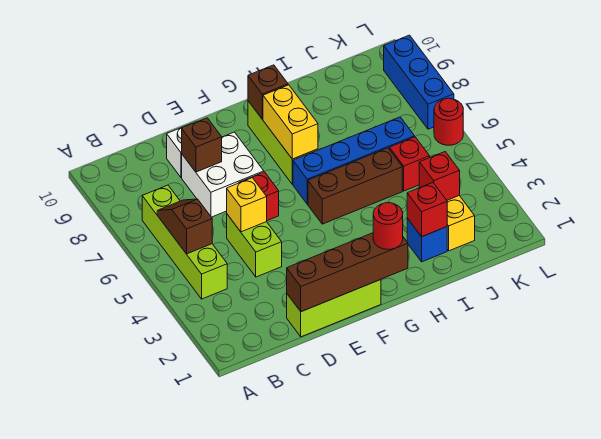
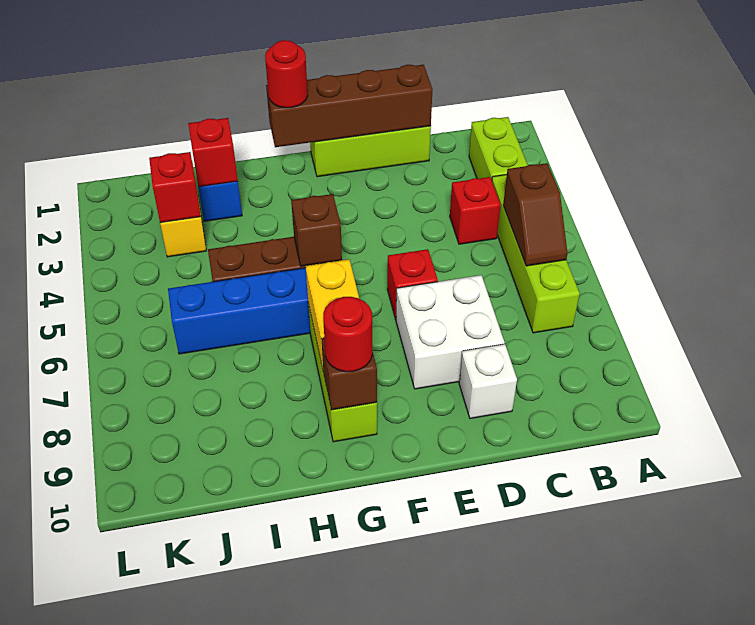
lime 1x2 brick [227,214,282,277] -> lime 1x2 brick moved to [469,117,528,180]
yellow 1x1 brick [227,178,267,232] -> none
brown 1x1 brick [182,118,222,172] -> brown 1x1 brick moved to [291,194,342,266]
red 1x1 brick [389,137,430,191] -> red 1x1 brick moved to [450,177,501,244]
red 1x1 round brick [434,98,463,145] -> red 1x1 round brick moved to [323,297,372,372]
blue 1x3 brick [384,35,454,129] -> none

